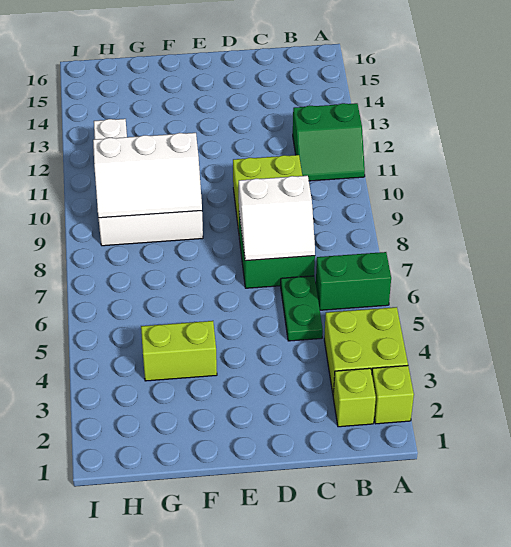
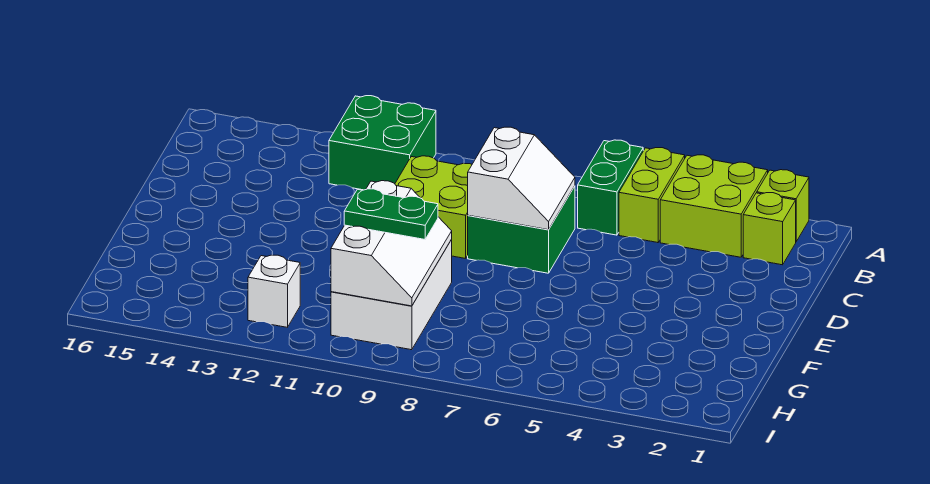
green 2x2 slope [293,103,365,181] -> green 2x2 brick [329,96,436,190]
green 1x2 plate [281,276,323,341] -> green 1x2 plate moved to [344,189,438,239]
lime 1x2 brick [141,321,217,381] -> lime 1x2 brick moved to [619,148,685,243]

